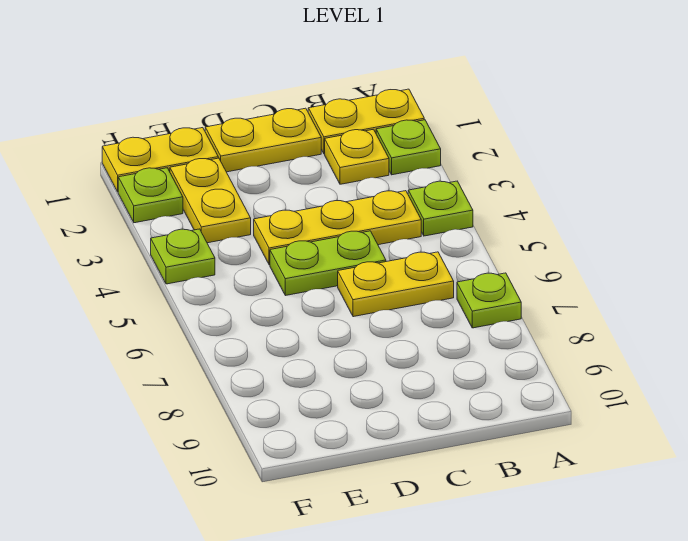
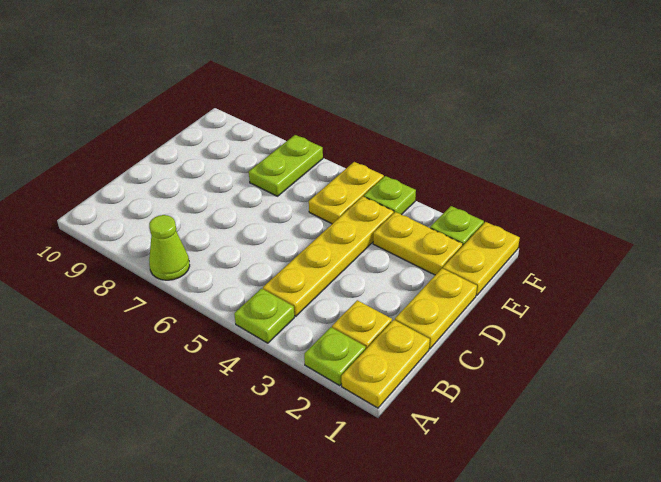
lime 1x1 plate [457,273,521,328] -> lime 1x1 cone [149,215,190,280]
yellow 1x3 plate [254,191,421,265] -> yellow 1x4 plate [263,197,394,316]
yellow 1x2 plate [338,252,454,317] -> yellow 1x2 plate moved to [309,162,384,224]
lime 1x2 plate [270,231,386,296] -> lime 1x2 plate moved to [249,135,323,196]

